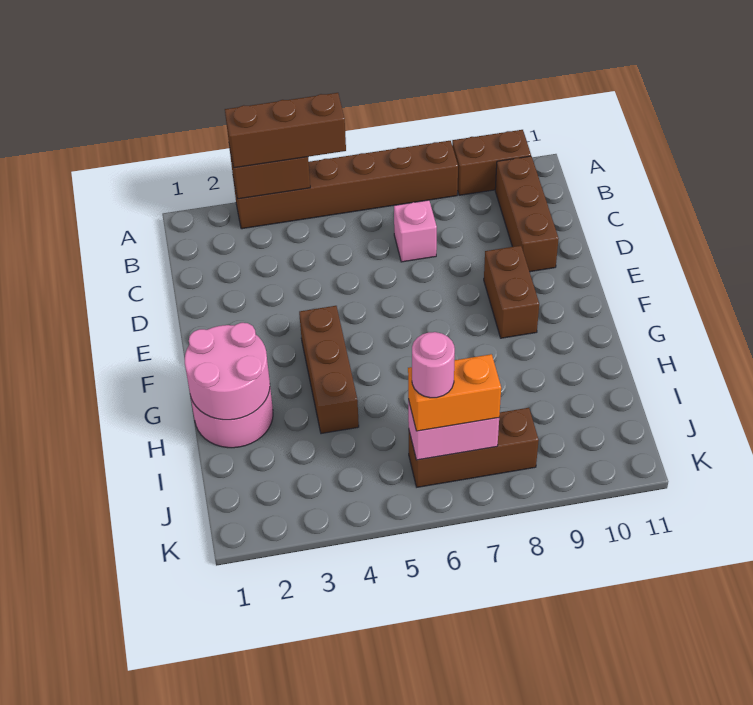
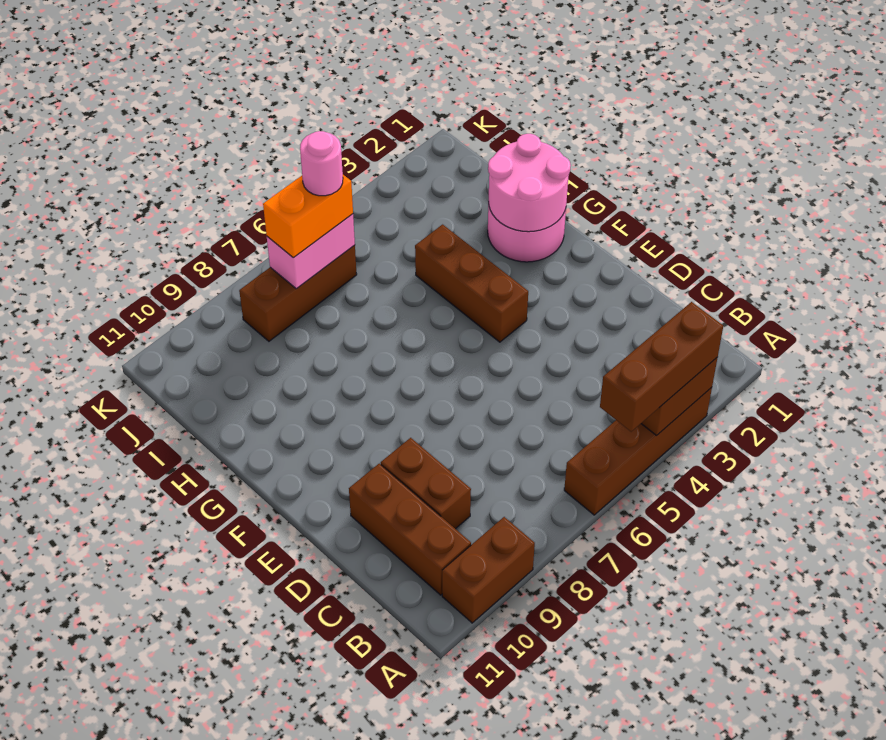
brown 1x6 brick [233,141,458,229] -> brown 1x4 brick [564,387,712,515]
pink 1x1 brick [394,200,437,262] -> none
brown 1x2 brick [484,246,539,338] -> brown 1x2 brick moved to [381,438,471,529]

